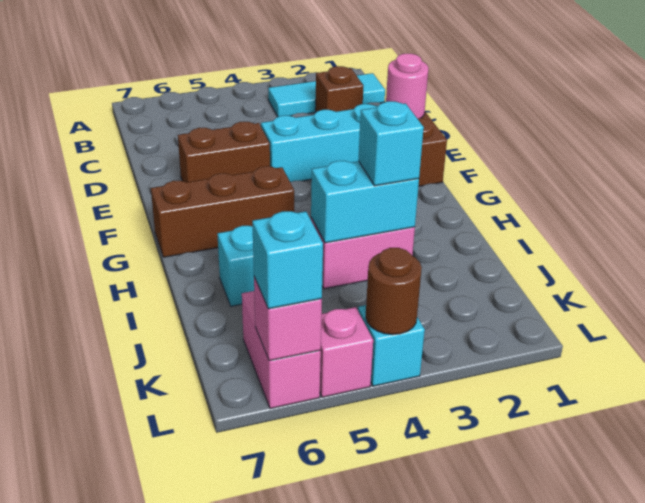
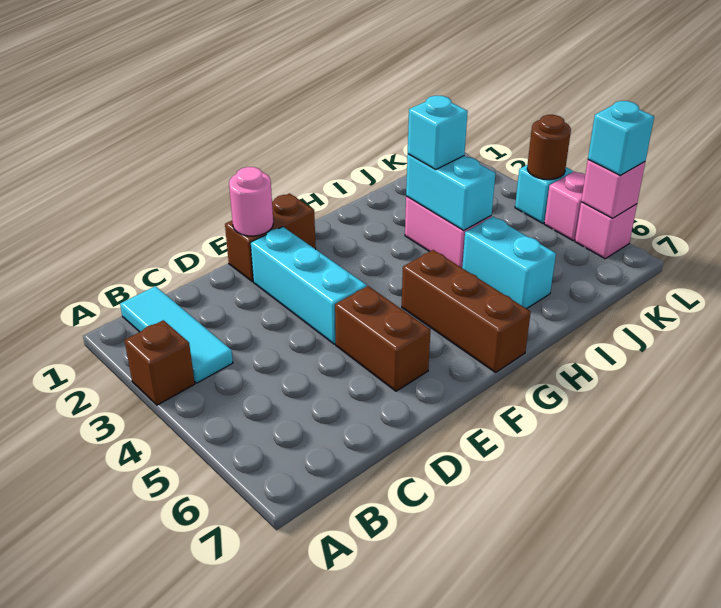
brown 1x1 brick [315,66,364,113] -> brown 1x1 brick moved to [125,320,195,405]
pink 1x2 brick [242,291,321,409] -> pink 1x1 brick [575,202,637,259]

